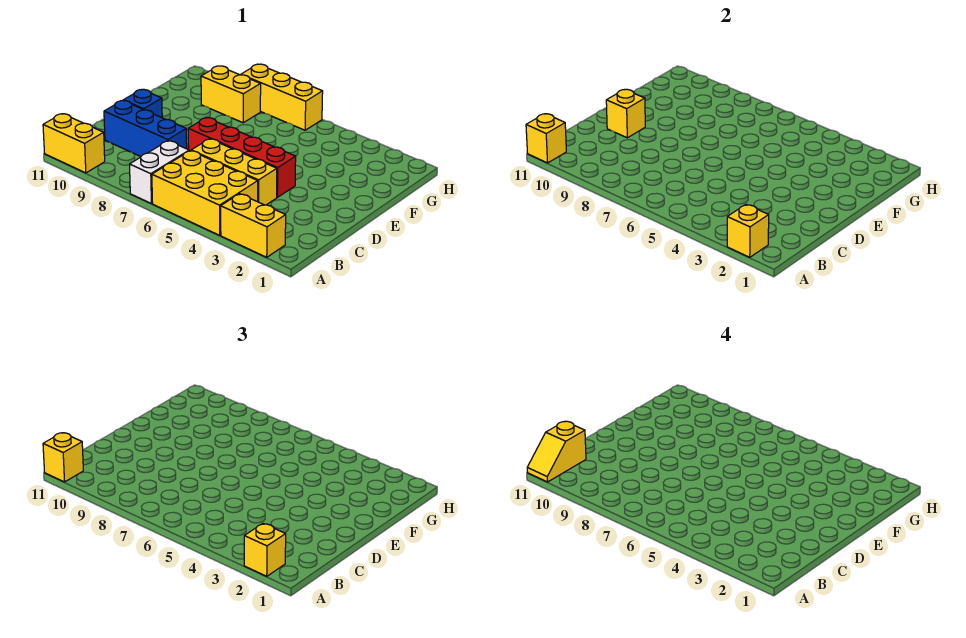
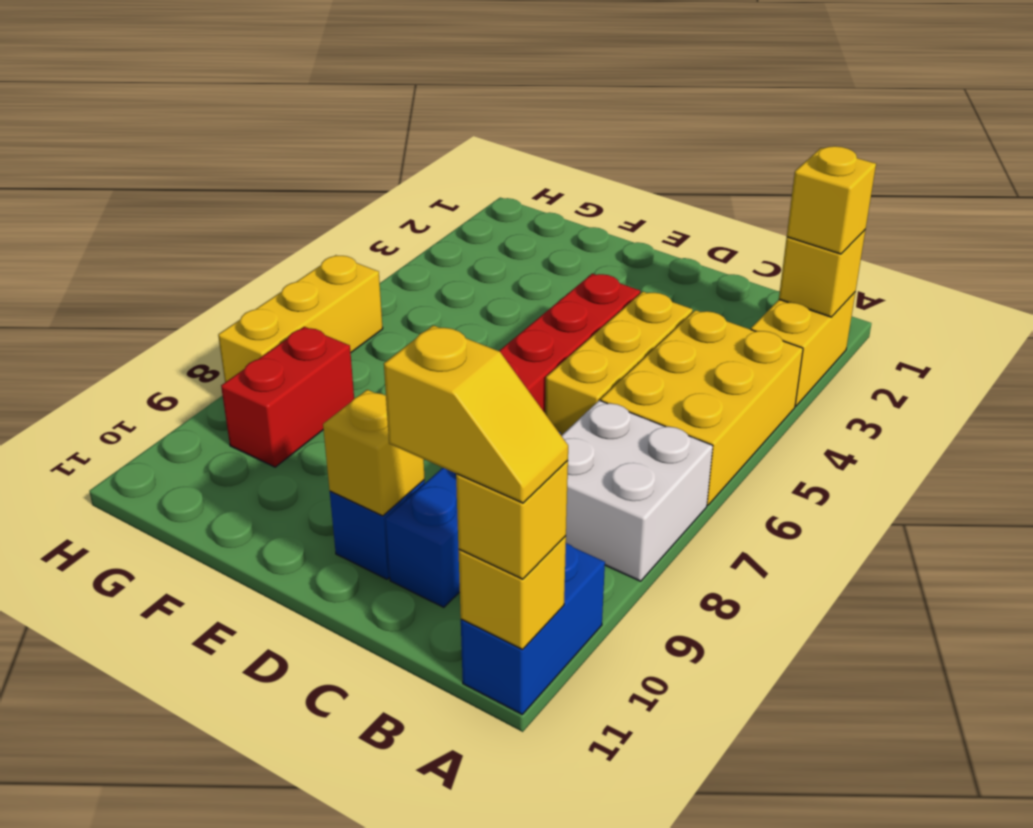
white 1x2 brick [130,141,189,203] -> white 2x2 brick [562,400,713,581]
yellow 1x2 brick [43,114,105,173] -> blue 1x2 brick [461,543,605,714]
yellow 1x2 brick [201,66,261,123] -> red 1x2 brick [221,327,354,467]

